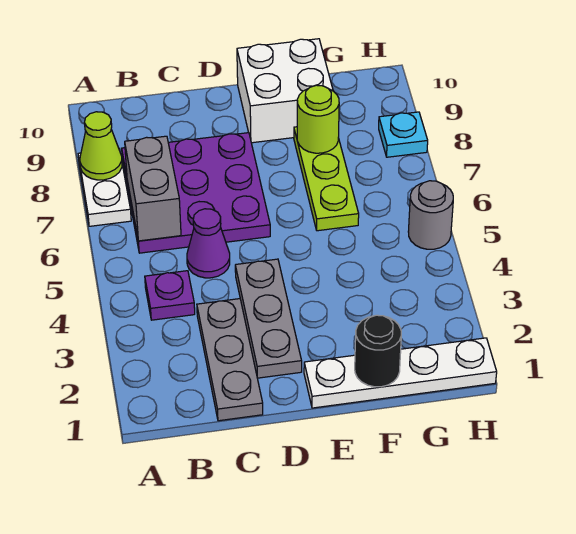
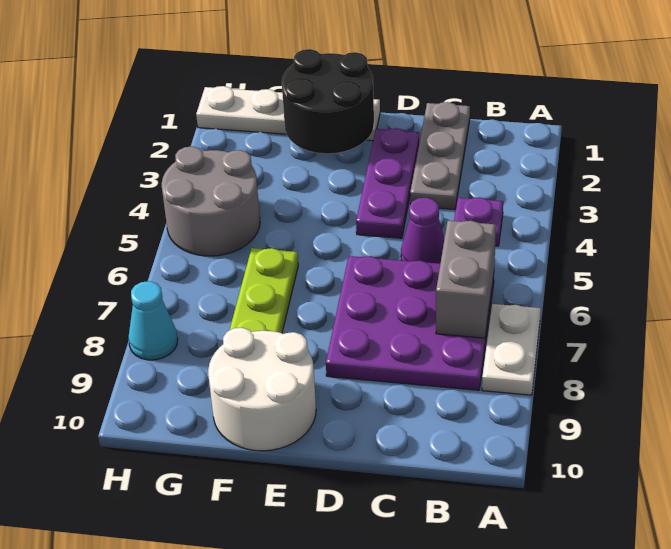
lime 1x1 cone [80,112,122,180] -> none
grey 1x3 plate [235,259,302,378] -> purple 1x3 plate [356,128,419,238]
white 2x2 brick [237,39,333,143] -> white 2x2 round brick [208,328,316,451]
black 1x1 round brick [355,315,401,387] -> black 2x2 round brick [282,49,374,154]
lime 1x1 round brick [297,85,339,153] -> none
grey 1x1 round brick [408,181,453,249] -> grey 2x2 round brick [162,146,260,256]
cyan 1x1 plate [379,112,428,157] -> cyan 1x1 cone [128,281,178,360]

